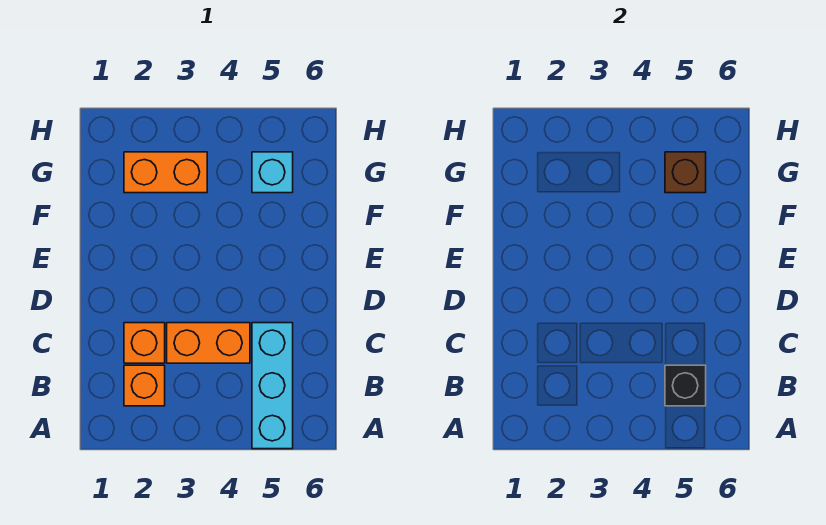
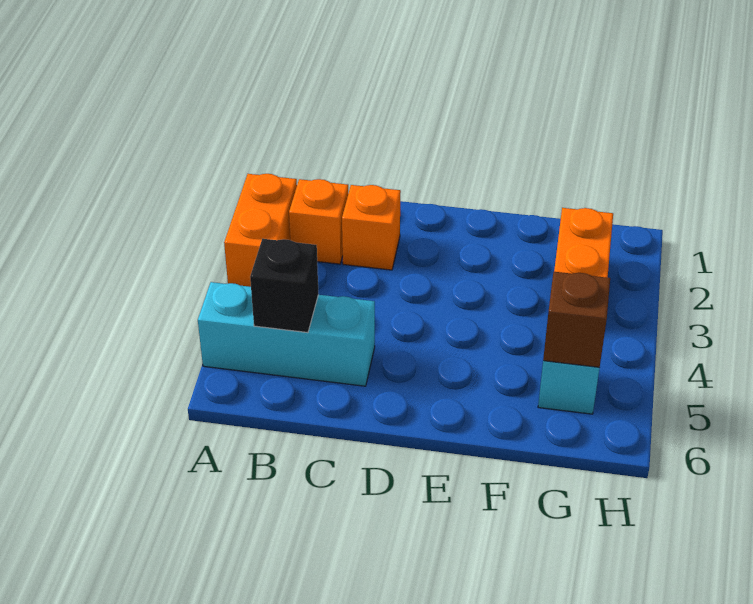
orange 1x2 brick [167,323,250,363] -> orange 1x2 brick moved to [224,174,297,287]

